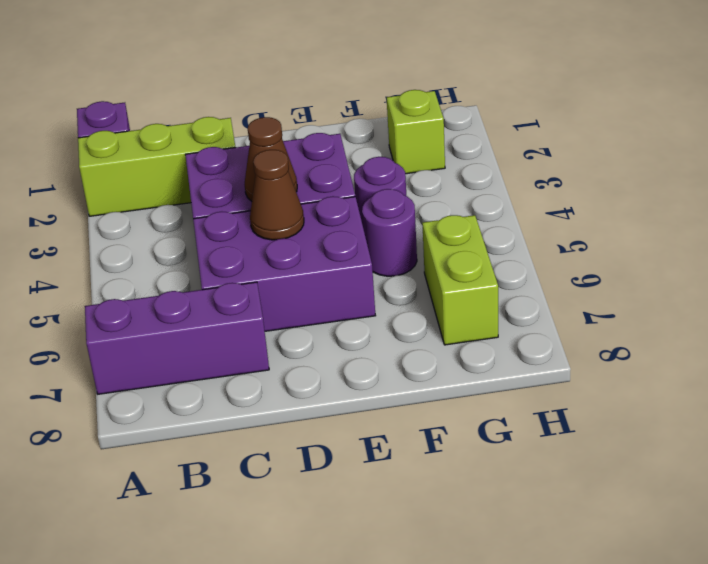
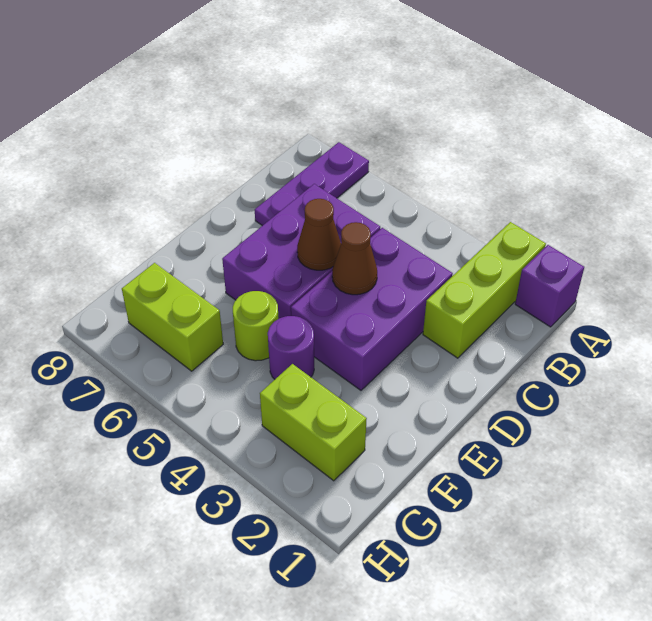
purple 1x3 brick [85,282,269,394] -> purple 1x3 plate [255,142,369,226]
purple 1x1 round brick [362,189,417,276] -> lime 1x1 round brick [233,291,279,361]
lime 1x1 brick [387,90,445,174] -> lime 1x2 brick [260,364,367,481]

